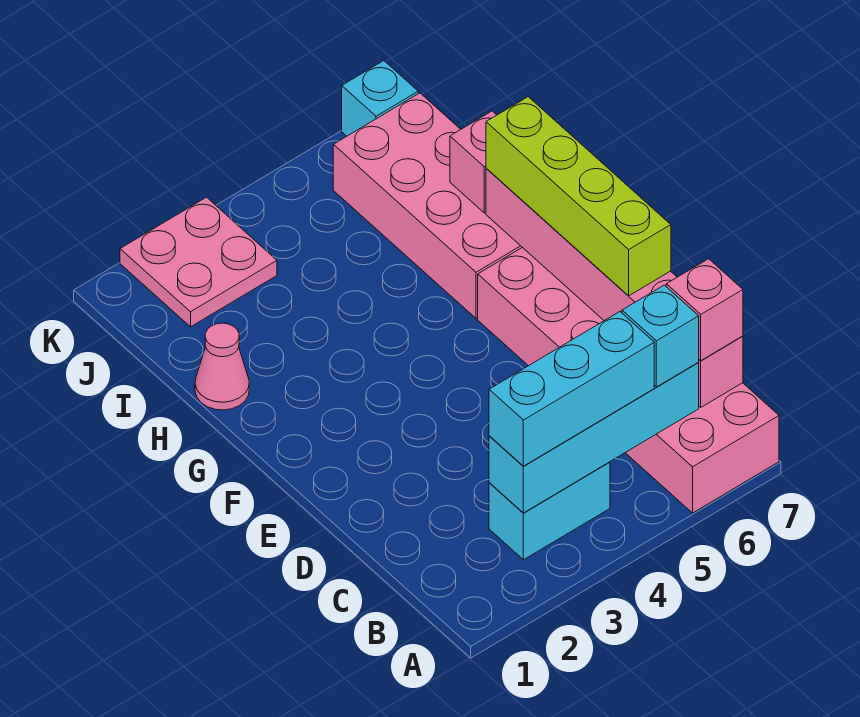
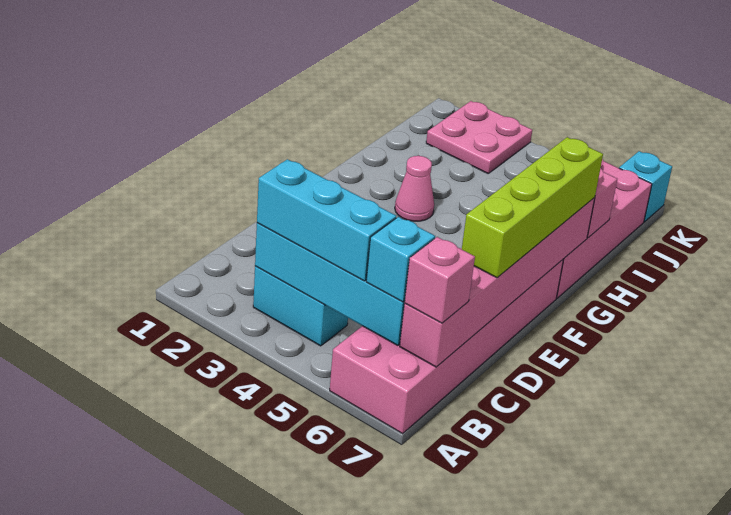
pink 1x1 cone [195,323,249,410] -> pink 1x1 cone moved to [395,156,434,221]

